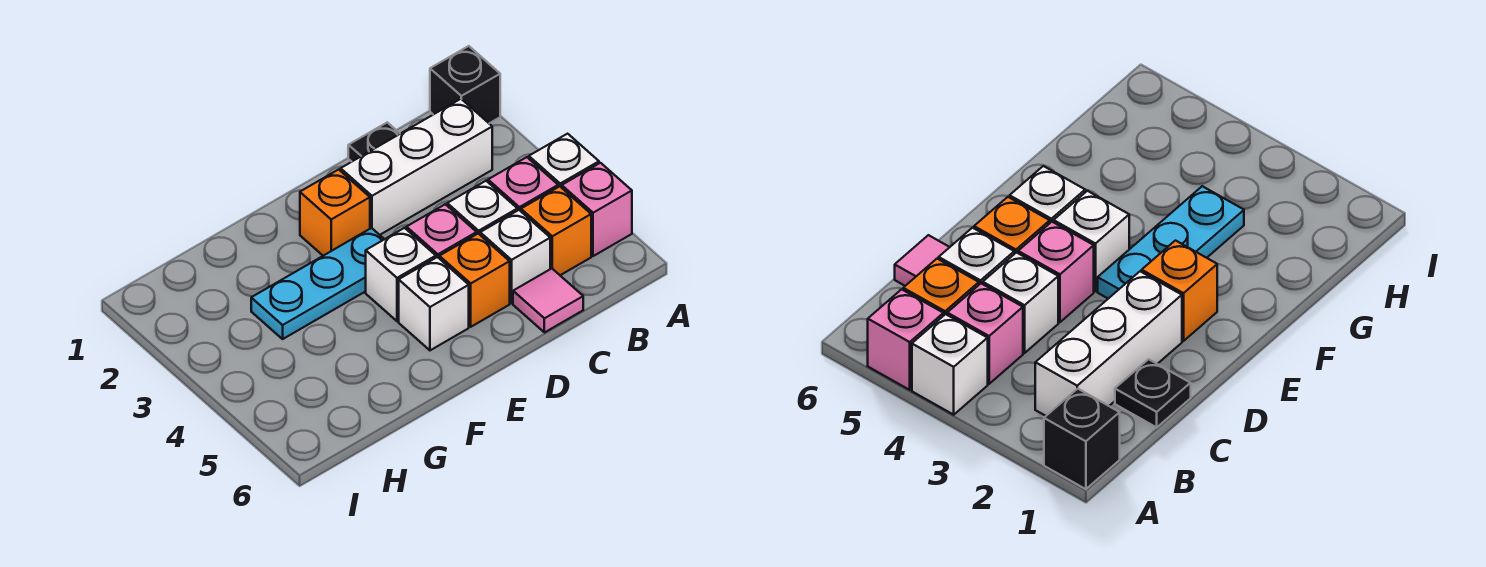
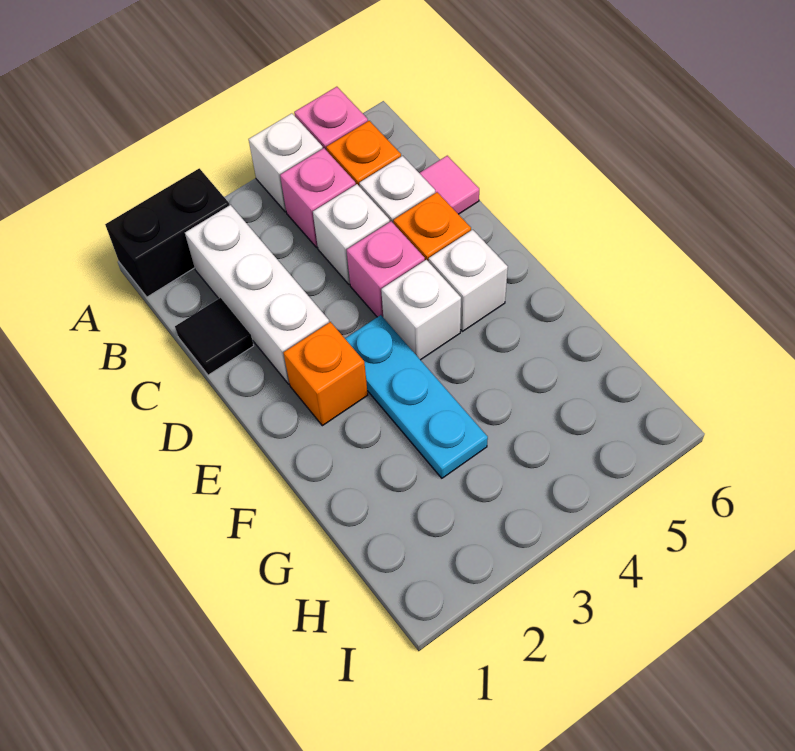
black 1x1 brick [430,46,500,123] -> black 1x2 brick [105,168,229,297]
black 1x1 plate [348,122,400,162] -> black 1x1 tile [175,298,254,375]

